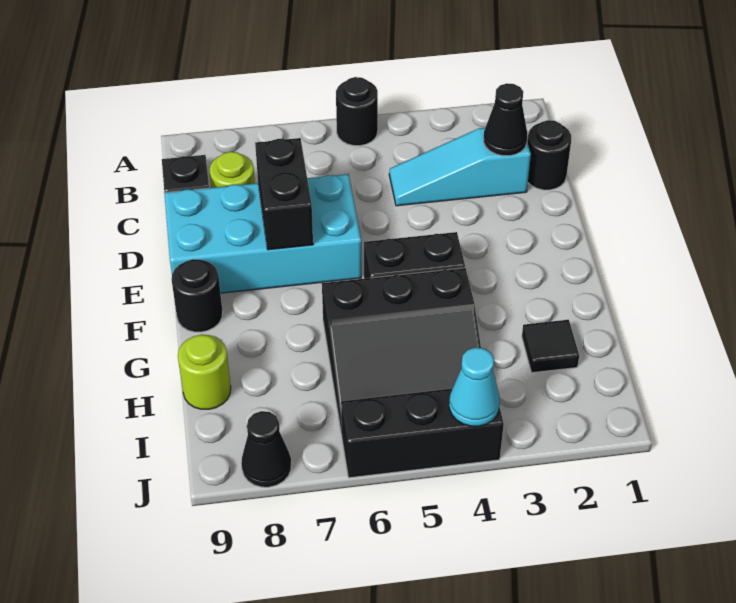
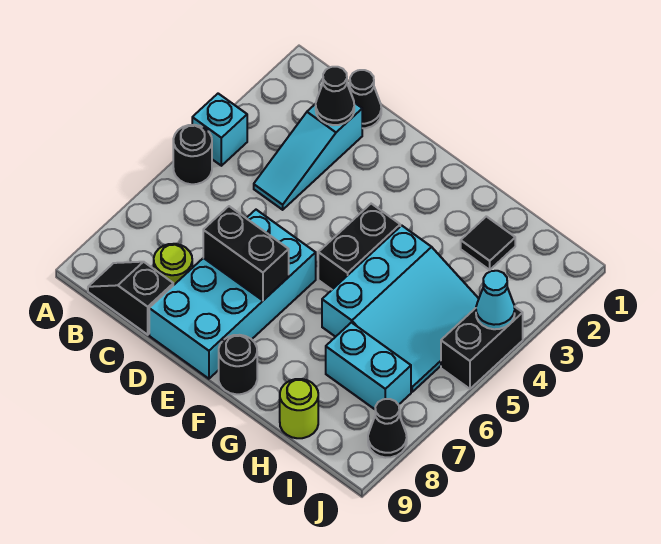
none -> cyan 1x1 brick [192,94,247,166]
black 1x1 round brick [527,120,571,190] -> black 1x1 cone [349,70,381,128]
black 3x3 slope [322,268,481,435] -> cyan 3x3 slope [322,226,479,392]
none -> cyan 1x2 brick [326,322,411,409]
black 1x3 brick [341,389,504,478] -> black 1x2 brick [441,306,523,389]

